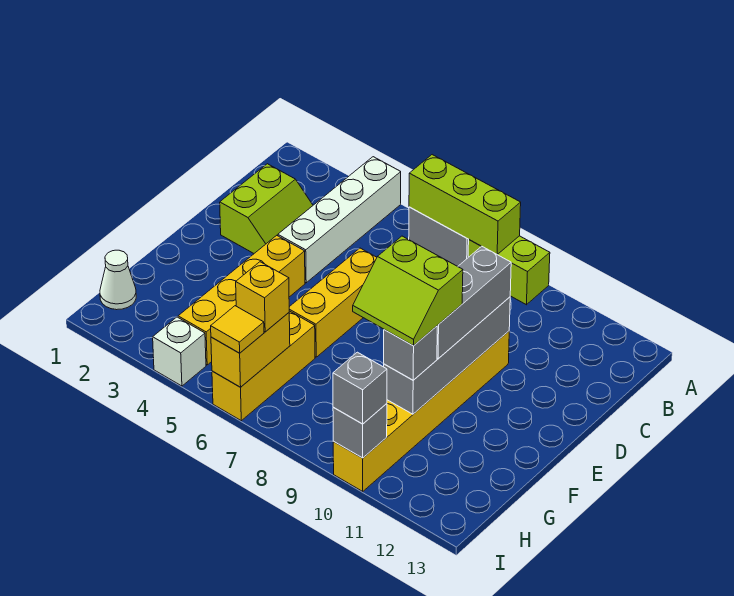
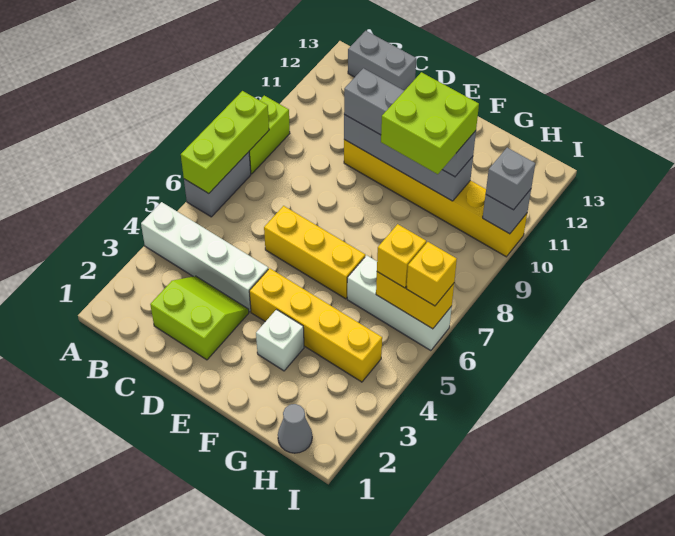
none -> grey 1x2 brick [348,31,416,91]
lime 2x2 slope [353,236,463,346] -> lime 2x2 brick [381,72,479,174]
yellow 1x3 brick [212,311,315,421] -> white 1x3 brick [347,255,452,351]
white 1x1 cone [100,250,136,310] -> grey 1x1 cone [278,404,312,453]
white 1x1 brick [153,317,206,386] -> white 1x1 brick moved to [256,310,304,371]
yellow 1x1 tile [211,306,264,353] -> yellow 1x1 brick [406,242,457,306]

